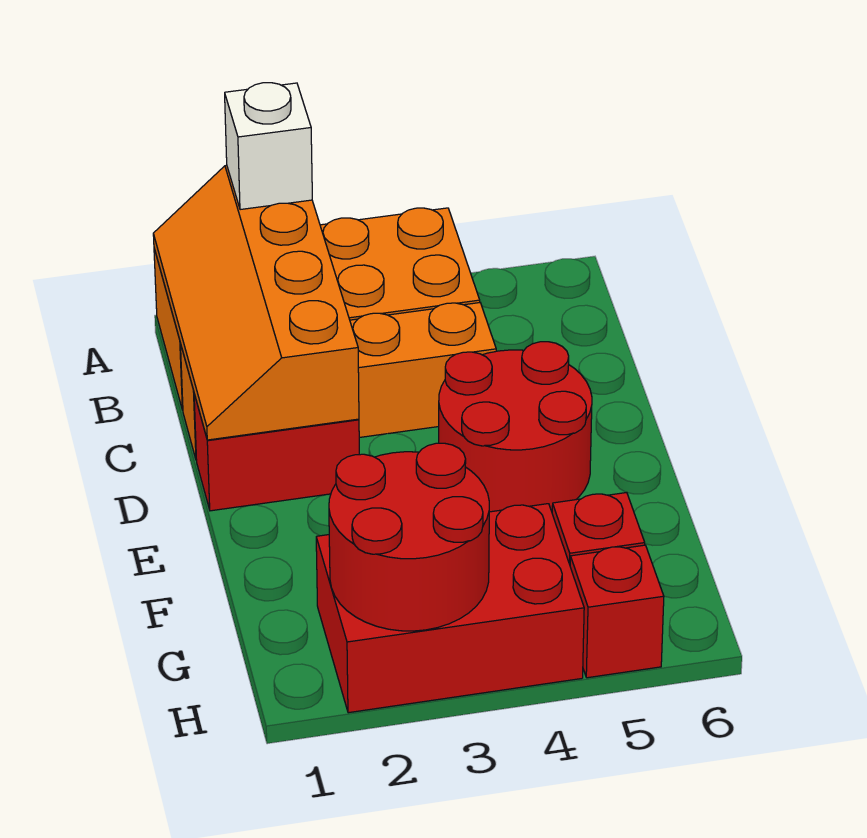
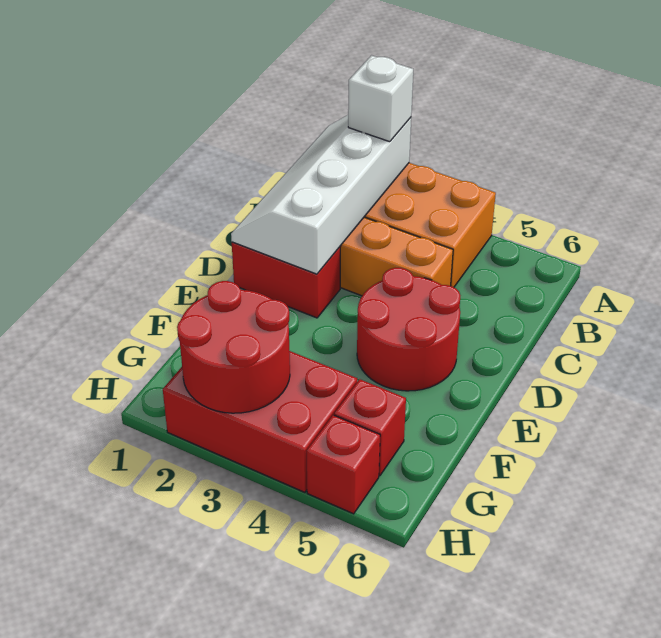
orange 2x4 slope [153,165,359,440] -> white 2x4 slope [231,115,411,274]

